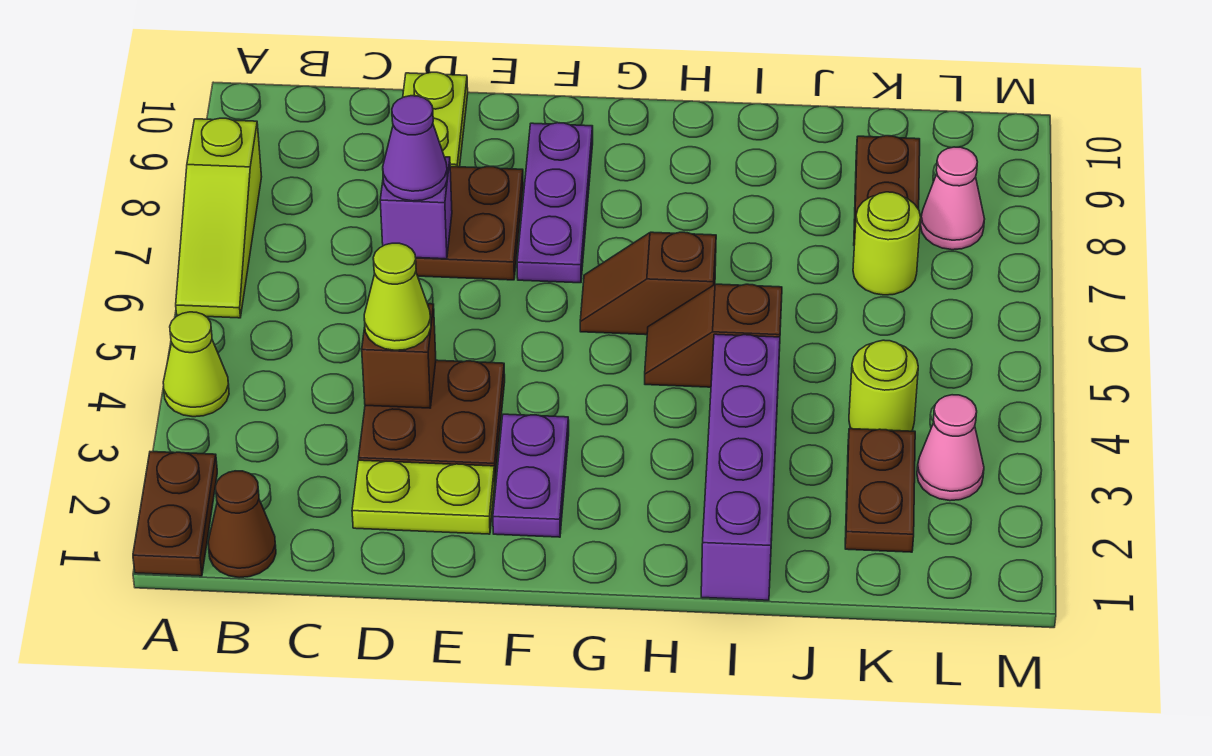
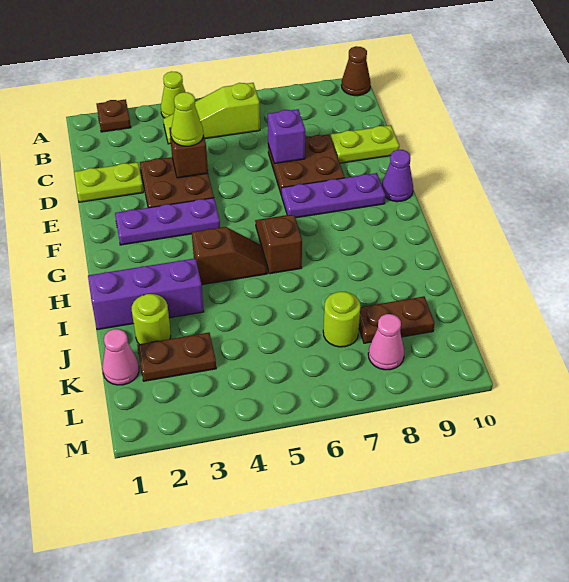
brown 1x2 plate [133,452,217,576] -> brown 1x1 plate [96,99,131,132]
lime 1x3 slope [176,118,262,318] -> lime 1x3 slope moved to [163,83,260,144]
brown 1x1 cone [208,471,276,578] -> brown 1x1 cone moved to [341,46,371,96]
lime 1x2 plate [352,460,495,534] -> lime 1x2 plate turned to [74,162,143,202]
purple 1x1 cone [383,96,447,201] -> purple 1x1 cone moved to [382,150,413,202]
purple 1x2 plate [493,414,569,537] -> purple 1x3 plate [115,198,220,245]
brown 1x2 slope [645,284,782,387] -> brown 1x2 slope turned to [192,227,267,285]
purple 1x4 brick [701,334,780,600] -> purple 1x3 brick [88,258,204,330]
lime 1x1 round brick [849,340,918,431] -> lime 1x1 round brick moved to [132,294,171,344]
pink 1x1 cone [917,395,984,501] -> pink 1x1 cone moved to [102,329,139,385]

